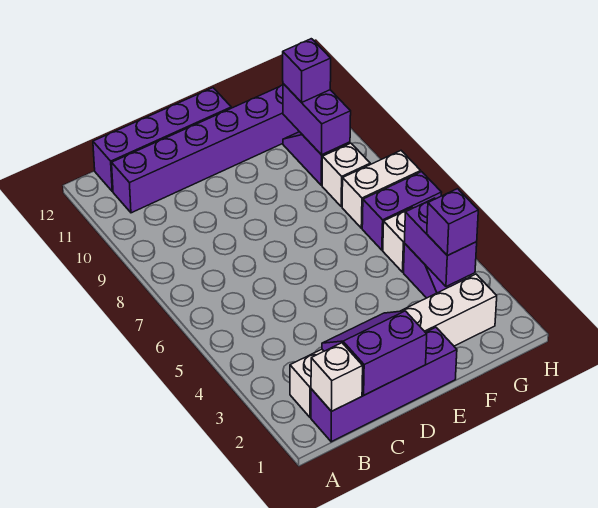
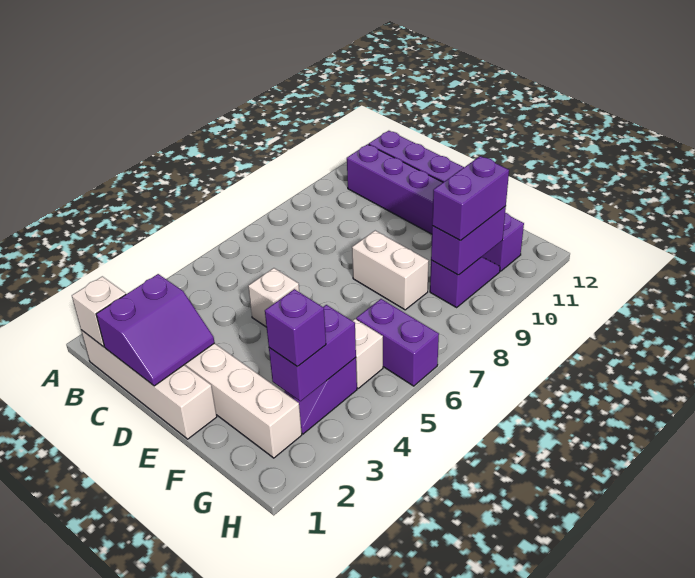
purple 1x4 brick [311,327,457,442] -> white 1x4 brick [81,330,217,439]
purple 2x2 slope [322,311,427,395] -> purple 2x2 slope turned to [96,274,215,386]
white 1x2 brick [342,151,421,228] -> white 1x2 brick moved to [352,231,429,310]
white 1x1 brick [322,143,370,207] -> white 1x1 brick moved to [248,268,299,327]
purple 1x1 brick [283,39,331,102] -> purple 1x2 brick [432,156,509,241]

